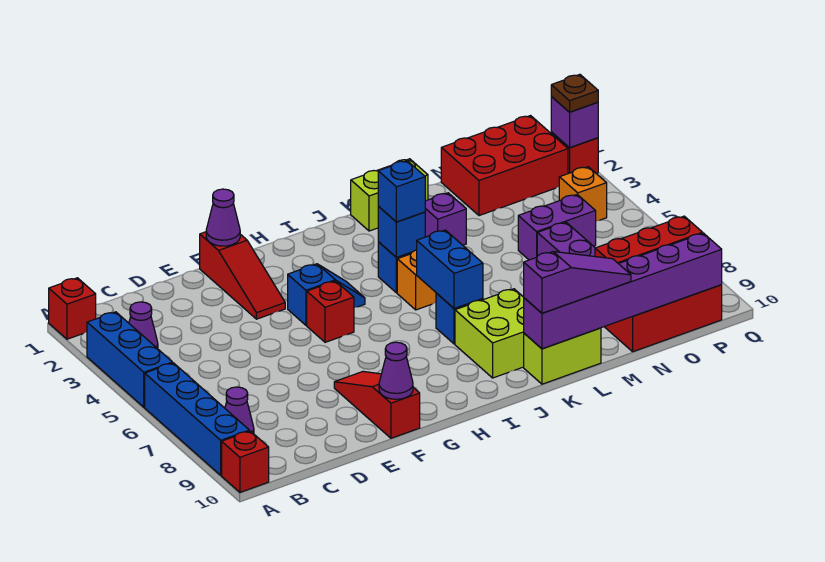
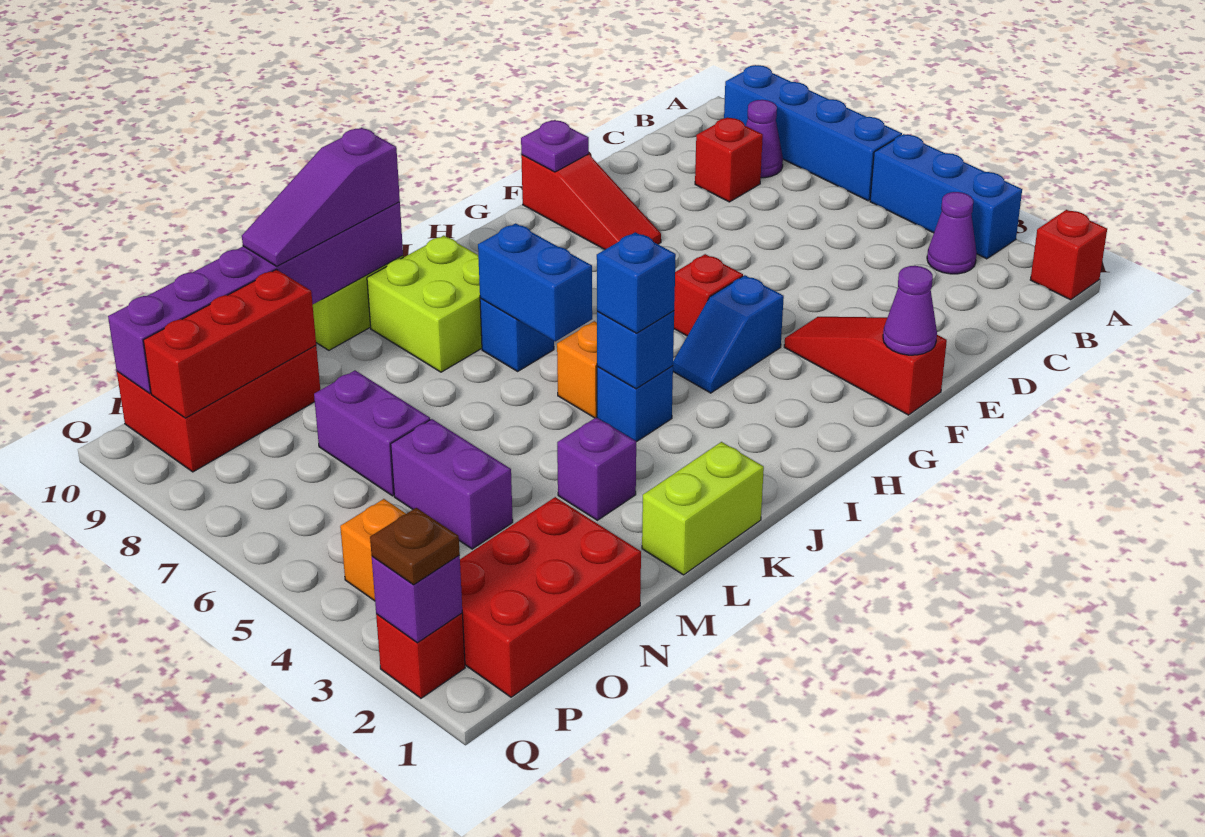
red 1x1 brick [222,431,269,492] -> red 1x1 brick moved to [695,117,763,202]
purple 1x1 cone [379,342,413,399] -> purple 1x1 plate [521,120,589,172]
purple 1x2 brick [518,195,596,260] -> purple 1x2 brick turned to [391,419,513,549]

